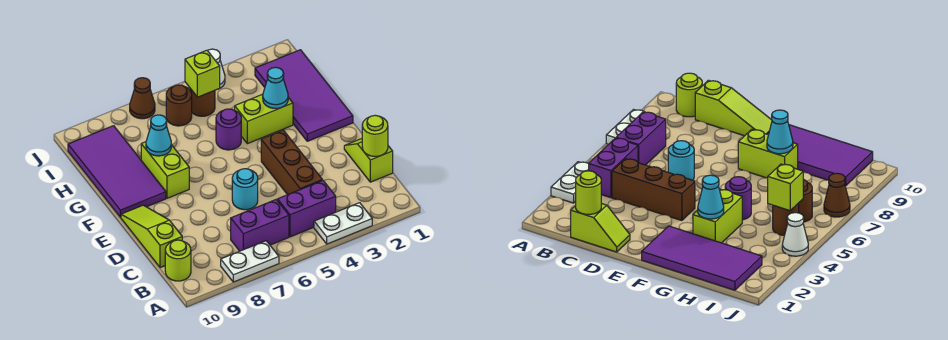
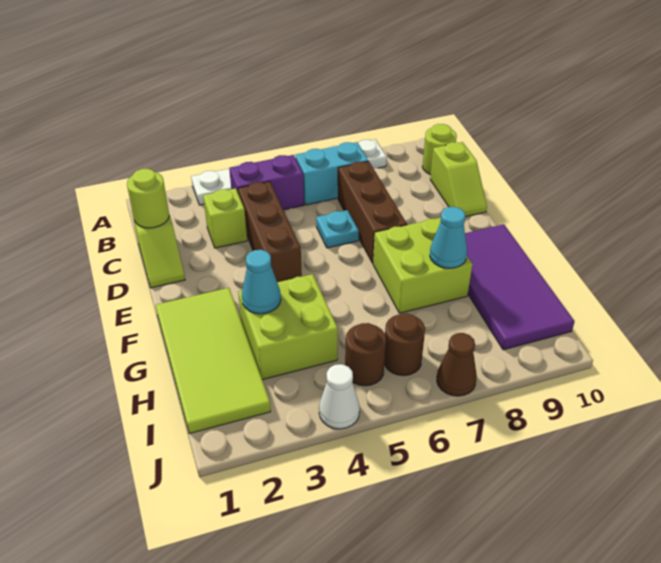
purple 1x2 brick [231,199,289,251] -> cyan 1x2 brick [295,142,368,205]
none -> brown 1x3 brick [338,161,407,263]
lime 1x3 slope [121,205,182,268] -> lime 1x2 slope [430,142,487,217]
cyan 1x1 round brick [232,169,258,210] -> cyan 1x1 plate [316,210,359,248]
purple 2x4 tile [255,50,353,141] -> lime 2x4 tile [156,288,271,434]
lime 1x2 brick [141,142,189,198] -> lime 2x2 brick [373,218,472,313]
lime 1x2 brick [235,94,293,144] -> lime 2x2 brick [238,274,338,380]
purple 1x1 round brick [216,109,241,150] -> none
lime 1x1 brick [185,50,220,97] -> lime 1x1 brick moved to [203,188,247,248]

